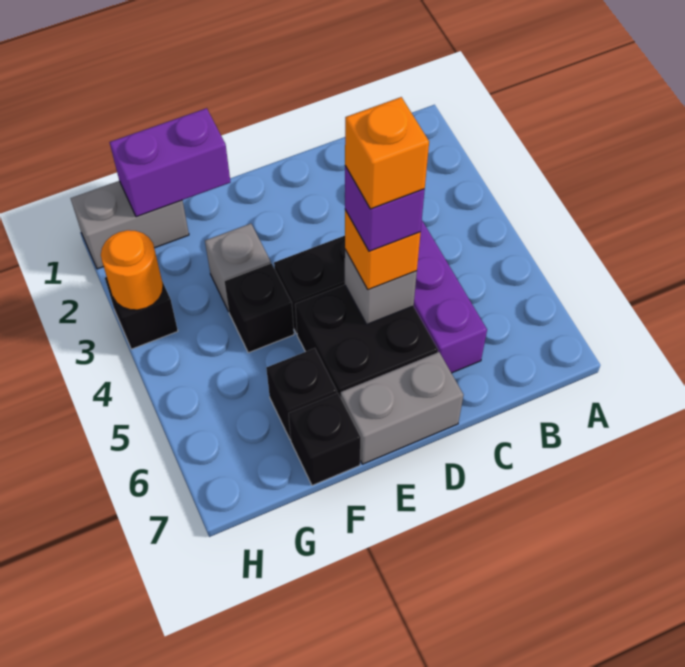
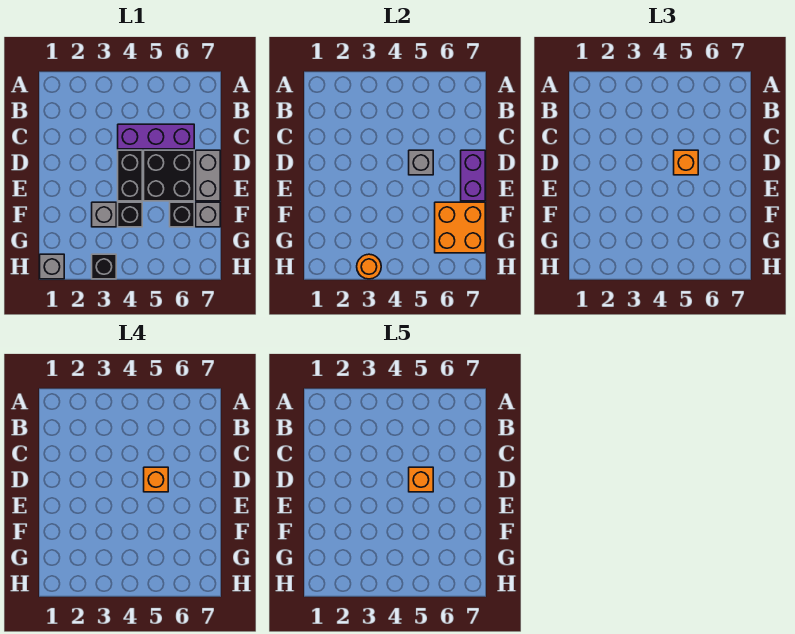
purple 1x1 brick [345,166,425,251] -> orange 1x1 brick [144,467,168,492]
purple 1x2 brick [110,108,230,217] -> purple 1x2 brick moved to [461,150,485,201]
none -> orange 2x2 brick [435,202,485,253]
black 1x1 brick [289,393,361,486] -> grey 1x1 brick [196,202,220,227]
grey 1x2 brick [71,181,189,269] -> grey 1x1 brick [40,254,64,279]

